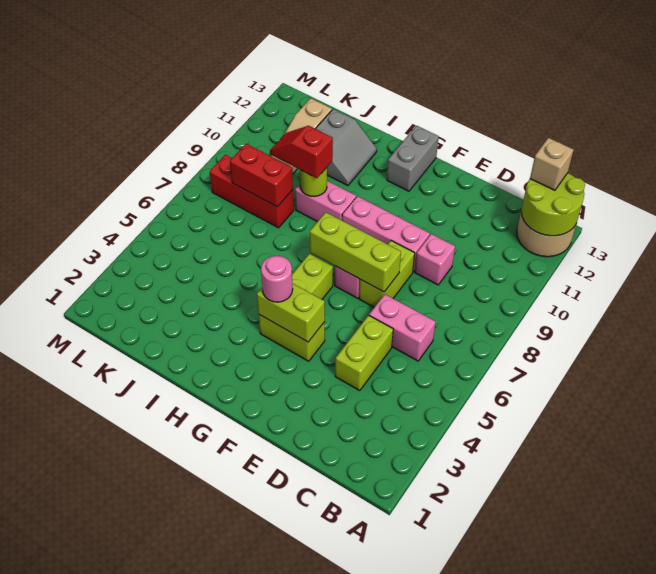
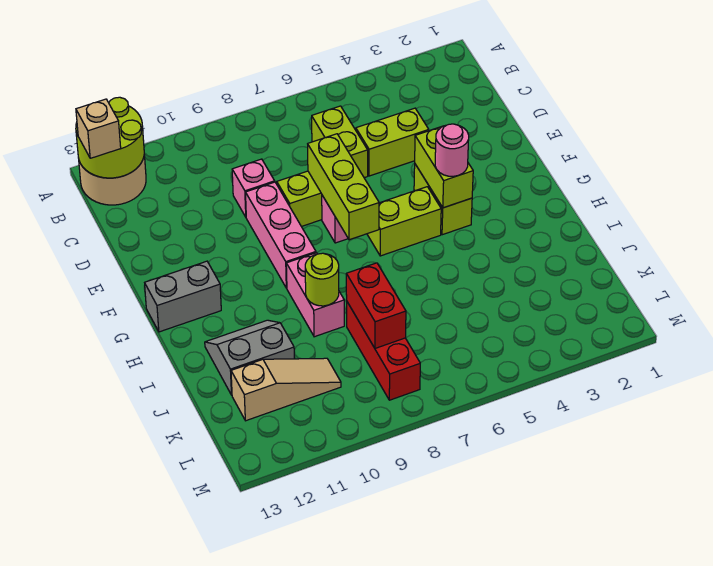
pink 1x2 brick [369,294,436,361] -> lime 1x2 brick [312,106,368,178]
red 1x2 slope [270,126,333,178] -> none

